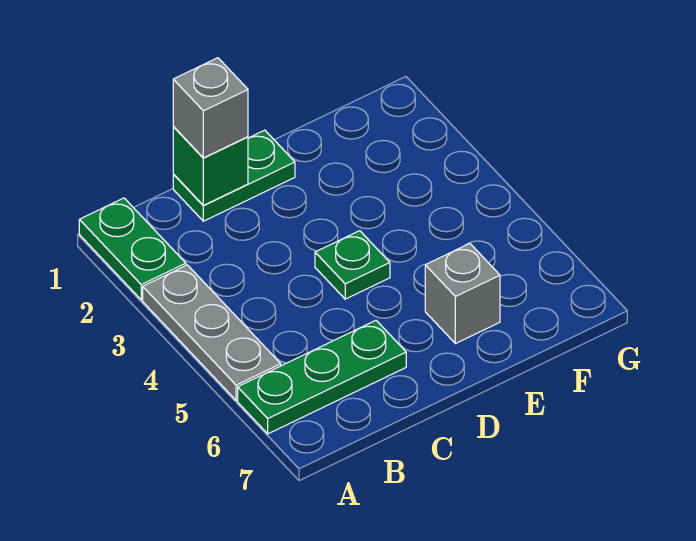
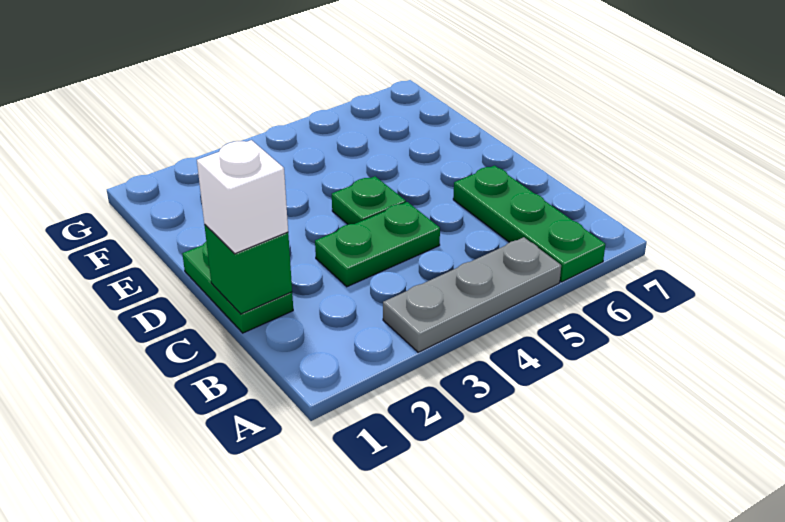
green 1x2 plate [79,198,186,300] -> green 1x2 plate moved to [315,202,440,287]
grey 1x1 brick [173,58,248,158] -> white 1x1 brick [197,140,288,254]
grey 1x1 brick [425,244,500,344] -> none

